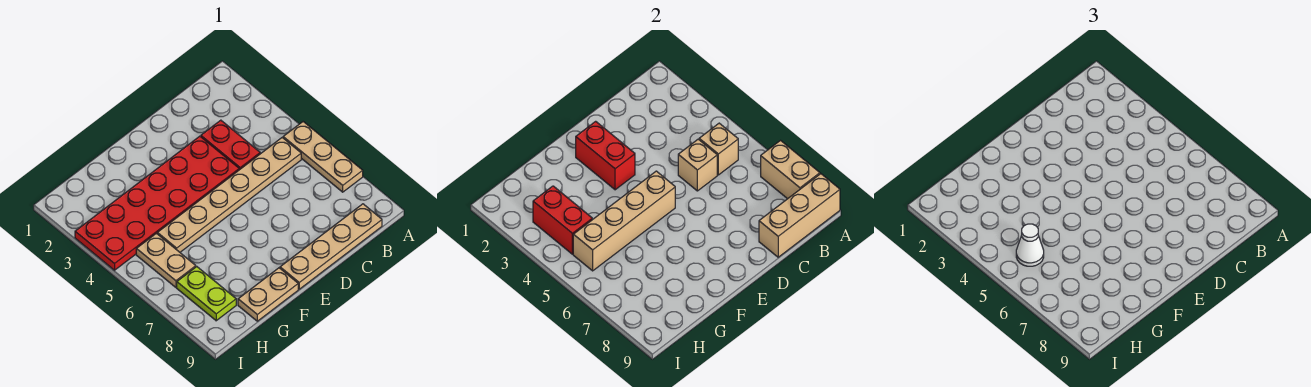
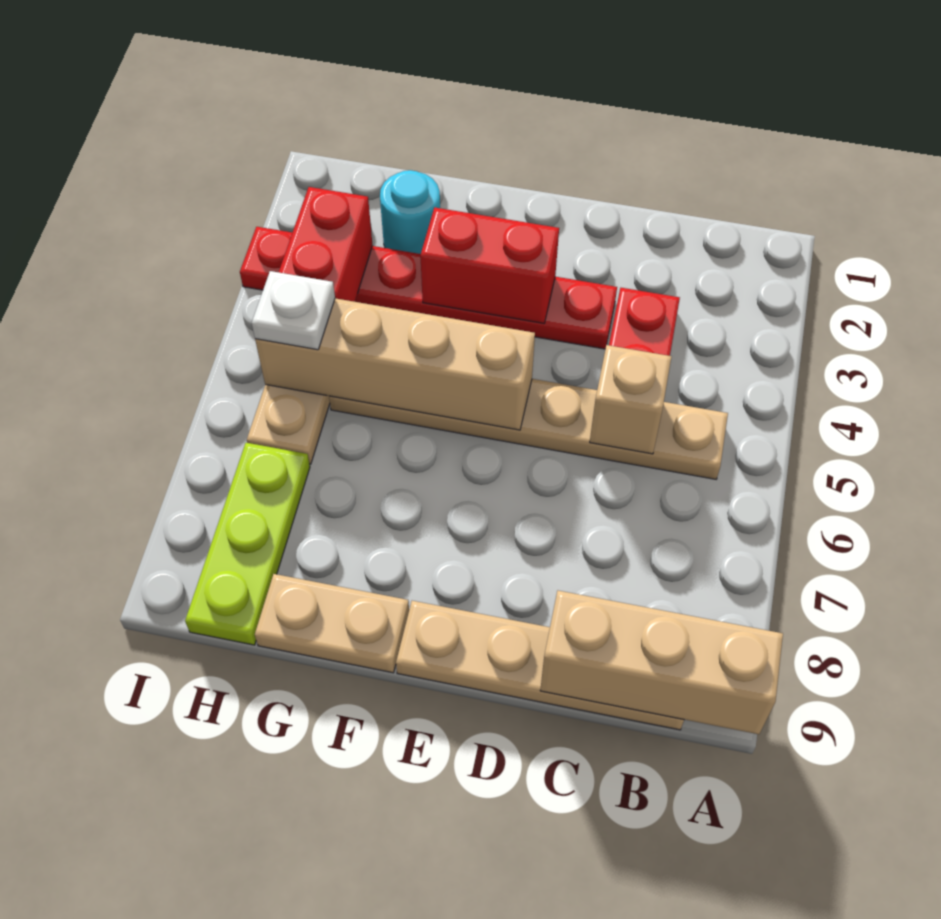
tan 1x3 plate [283,122,363,192] -> none
tan 1x2 brick [761,141,820,199] -> none
tan 1x1 brick [699,123,738,175] -> none
red 2x6 plate [75,136,239,270] -> red 1x6 plate [240,227,617,349]
red 1x2 brick [576,121,635,190] -> red 1x2 brick turned to [420,207,559,323]
none -> cyan 1x1 round brick [380,170,440,254]
white 1x1 cone [1016,224,1044,266] -> white 1x1 plate [252,271,335,350]
lime 1x2 plate [177,267,236,321] -> lime 1x3 plate [185,443,310,645]

